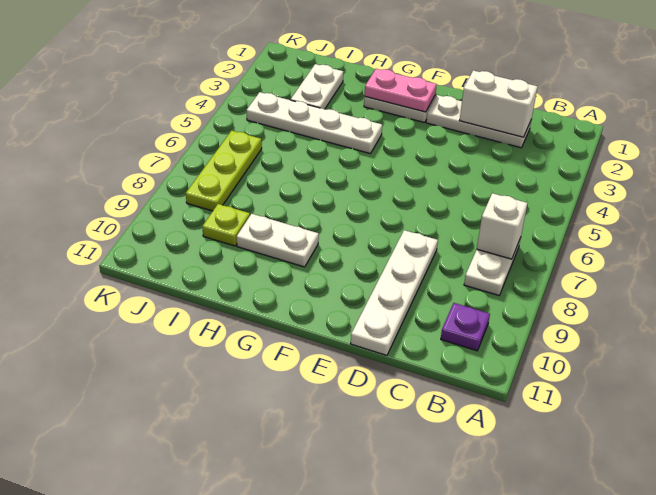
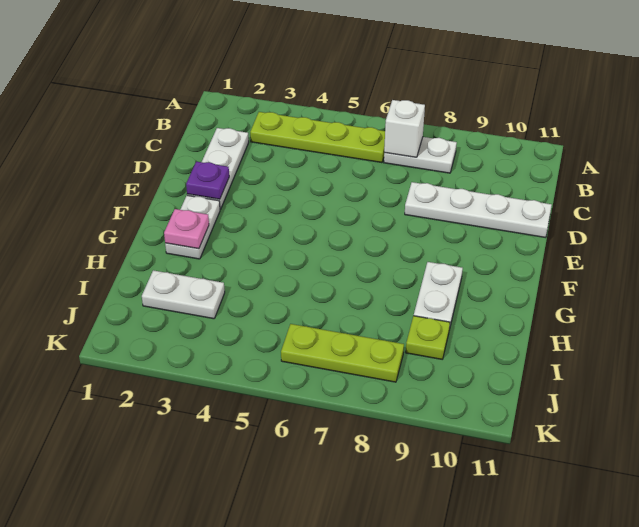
none -> lime 1x4 plate [250,112,385,163]
purple 1x1 plate [441,303,490,351] -> purple 1x1 plate moved to [186,161,229,199]
white 1x2 brick [460,70,538,137] -> none
pink 1x2 plate [364,69,437,112] -> pink 1x1 plate [164,209,209,249]
white 1x4 plate [247,92,382,154] -> none

